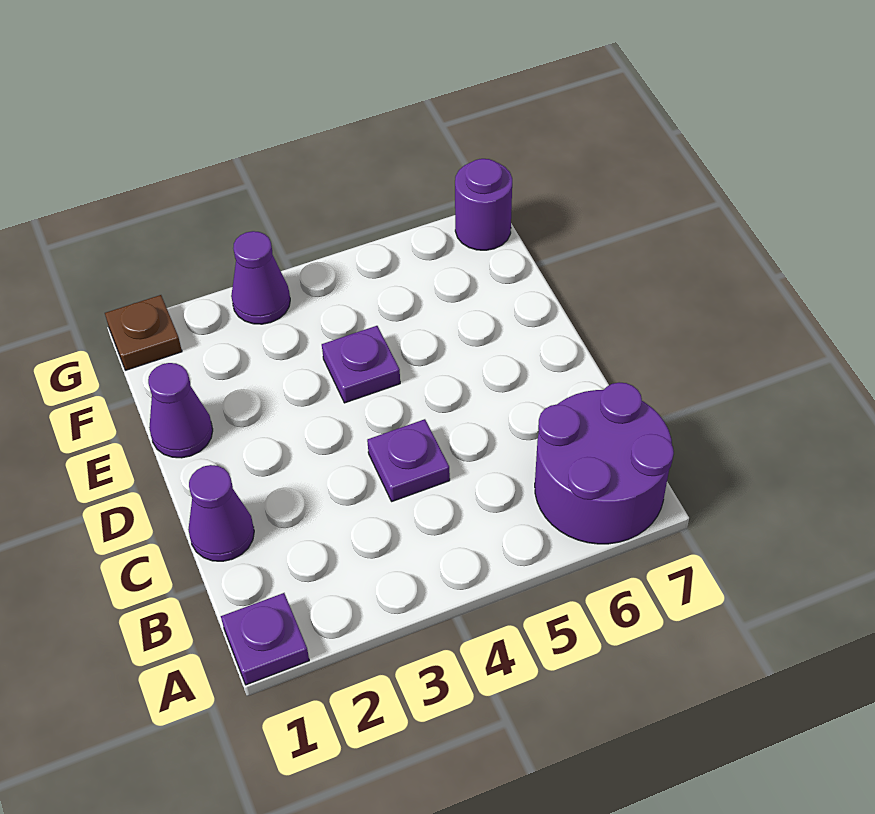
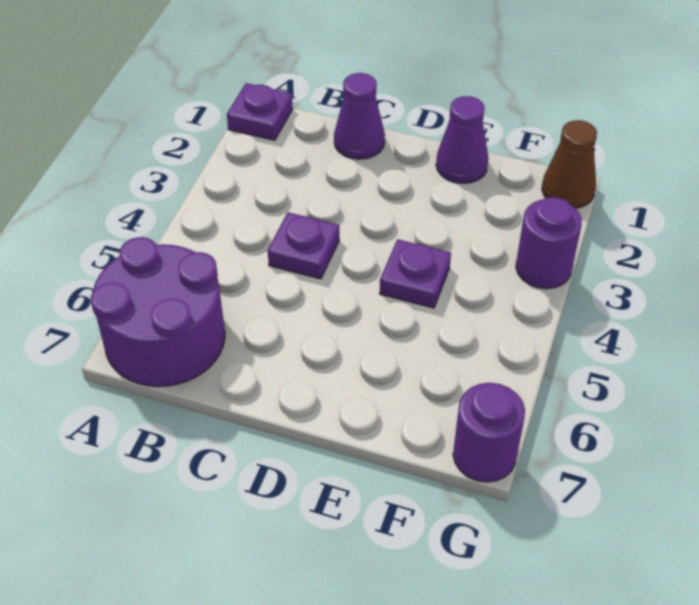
brown 1x1 plate [105,295,182,370] -> brown 1x1 cone [542,120,597,208]
purple 1x1 cone [231,231,290,324] -> purple 1x1 round brick [516,197,582,289]

